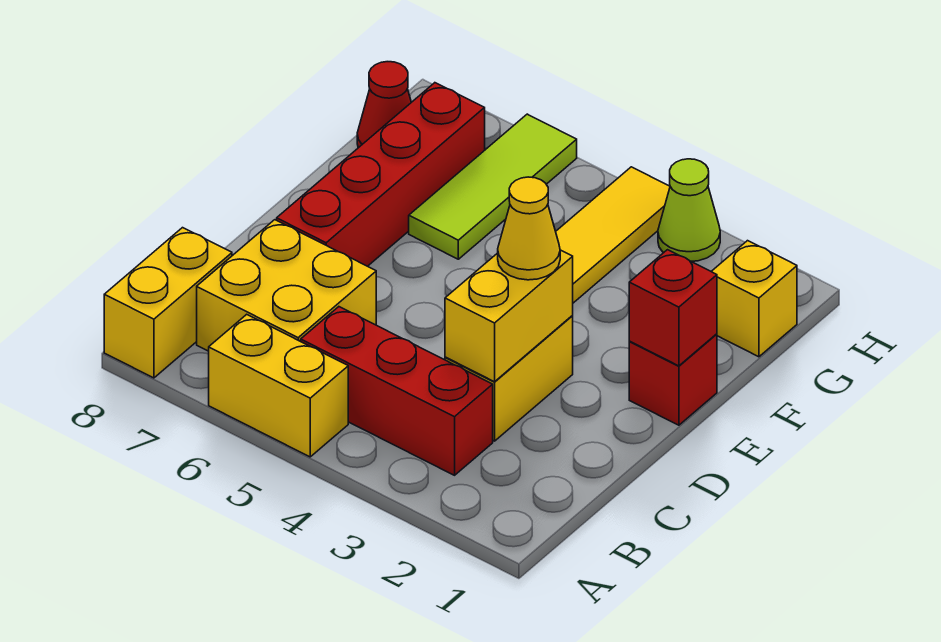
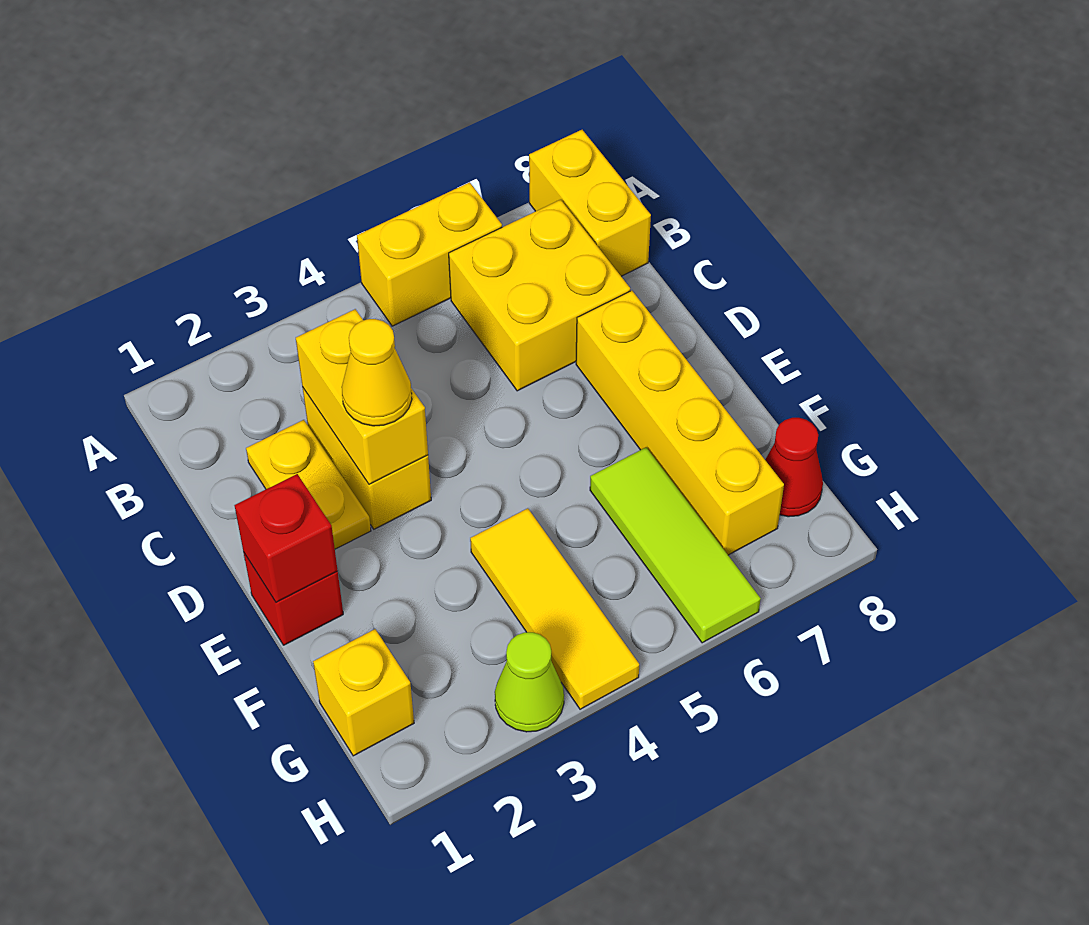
red 1x3 brick [301,307,493,475] -> none
none -> yellow 1x2 plate [246,420,371,549]
red 1x4 brick [277,83,485,266] -> yellow 1x4 brick [576,291,784,555]

